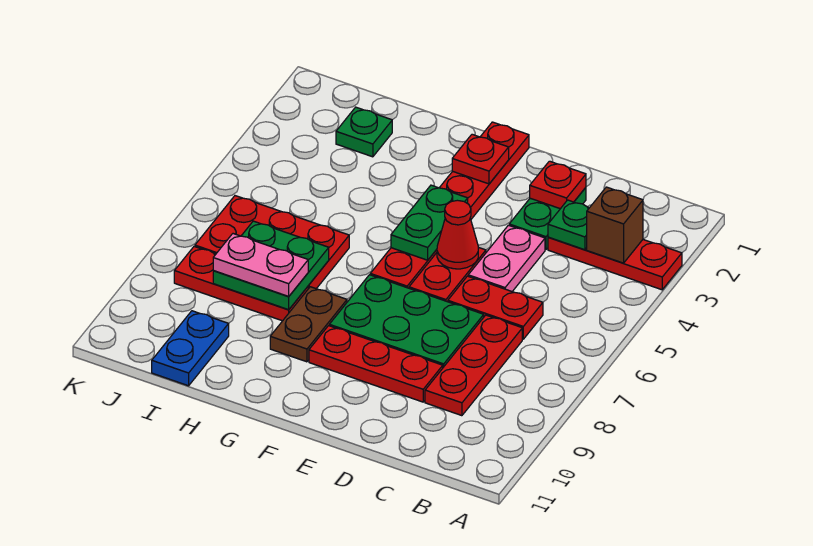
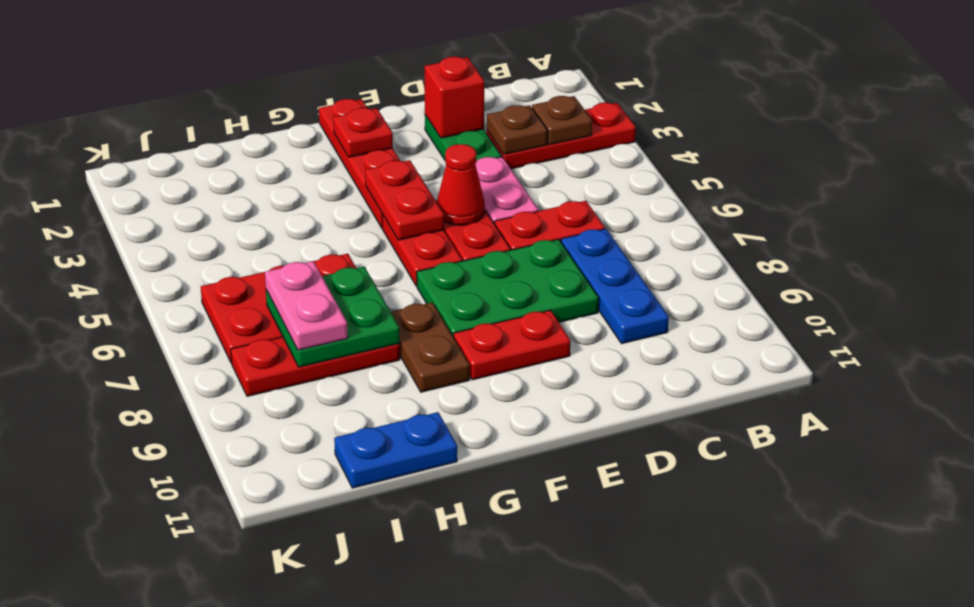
brown 1x1 brick [587,187,643,263] -> brown 1x1 plate [532,96,592,145]
green 1x1 plate [548,200,589,250] -> brown 1x1 plate [487,105,547,154]
red 1x3 plate [425,315,522,416] -> blue 1x3 plate [561,229,669,344]
red 1x1 plate [530,161,586,209] -> red 1x1 brick [425,57,484,138]
red 1x3 plate [309,326,443,402] -> red 1x2 plate [454,310,570,380]
green 1x2 plate [391,185,468,260] -> red 1x2 plate [365,160,444,240]
pink 1x2 plate [213,234,308,296] -> pink 1x2 plate turned to [265,261,348,350]
green 1x1 plate [336,107,392,157] -> none
blue 1x2 plate [152,311,229,386] -> blue 1x2 plate turned to [334,412,457,488]

